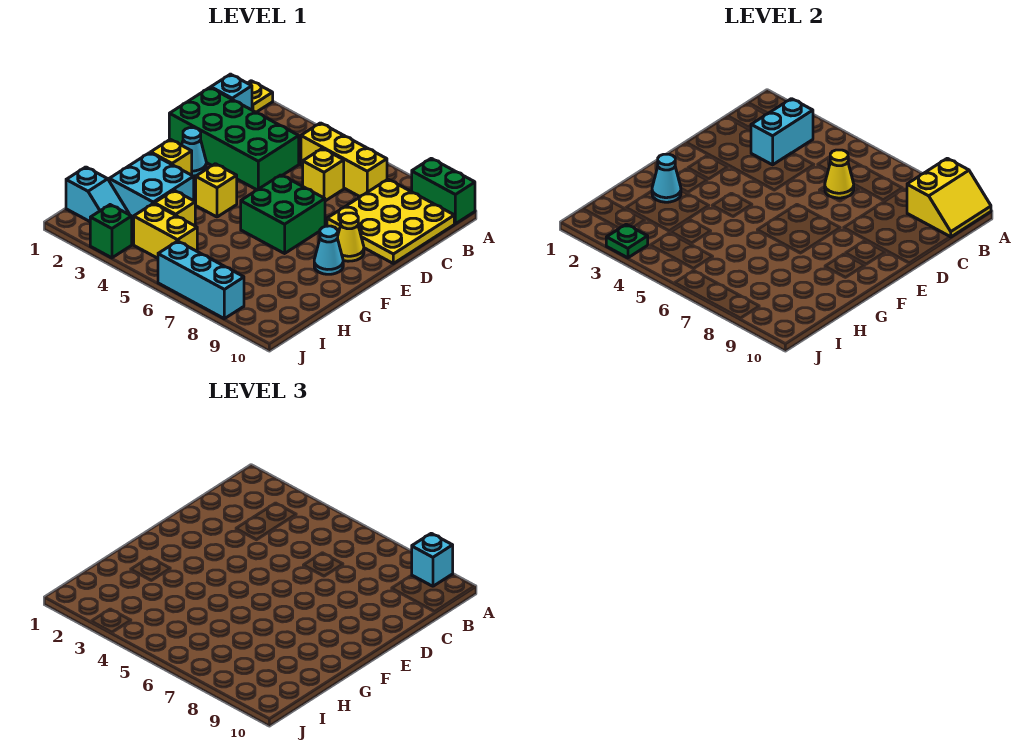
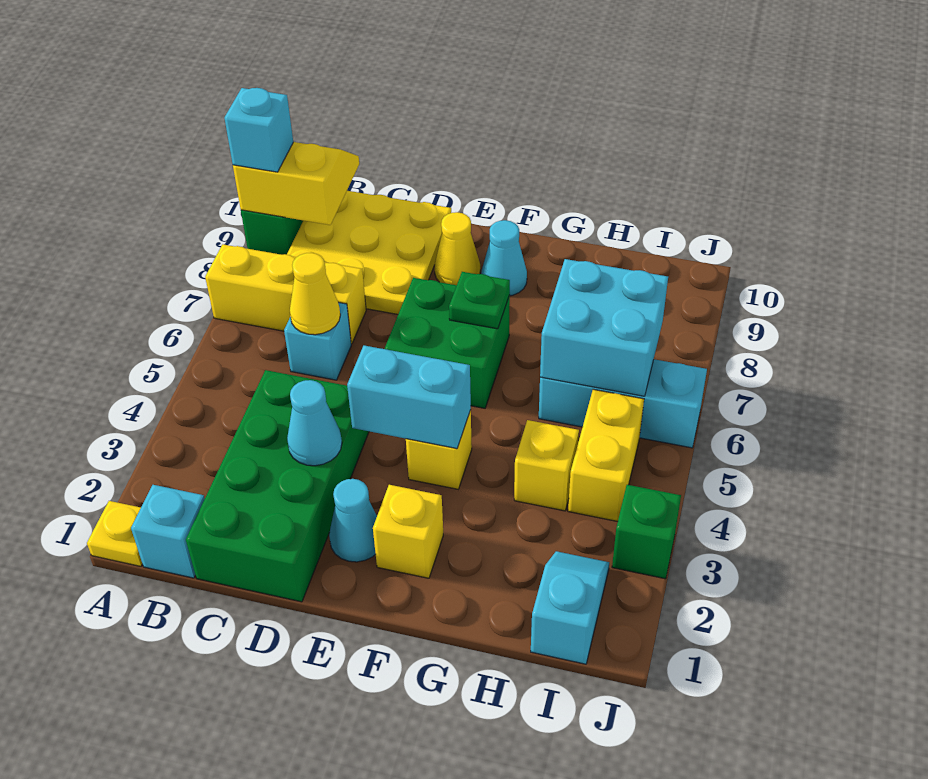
cyan 1x2 brick [751,99,813,165] -> cyan 1x2 brick moved to [347,346,471,449]
yellow 1x3 brick [301,123,387,197] -> yellow 1x3 brick turned to [205,244,366,344]
yellow 1x1 brick [303,148,344,201] -> cyan 1x1 brick [284,303,351,380]
cyan 2x2 brick [109,153,194,221] -> cyan 2x2 brick moved to [540,259,668,396]
cyan 1x1 cone [652,154,681,202] -> cyan 1x1 cone moved to [287,380,342,466]
green 1x1 plate [606,224,648,258] -> green 1x1 plate moved to [449,272,510,329]
cyan 1x3 brick [158,241,244,319] -> cyan 1x3 brick turned to [539,359,707,448]

